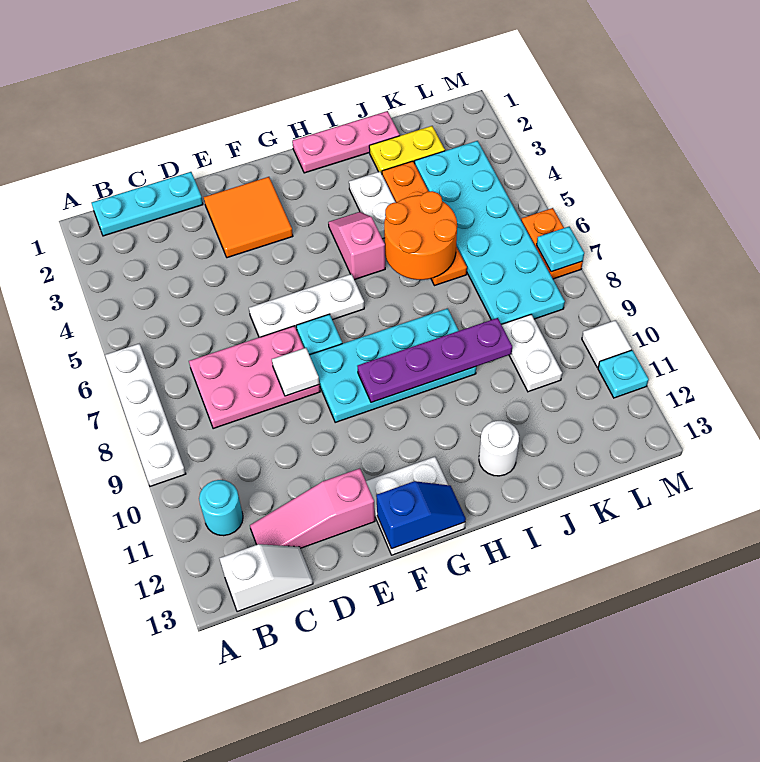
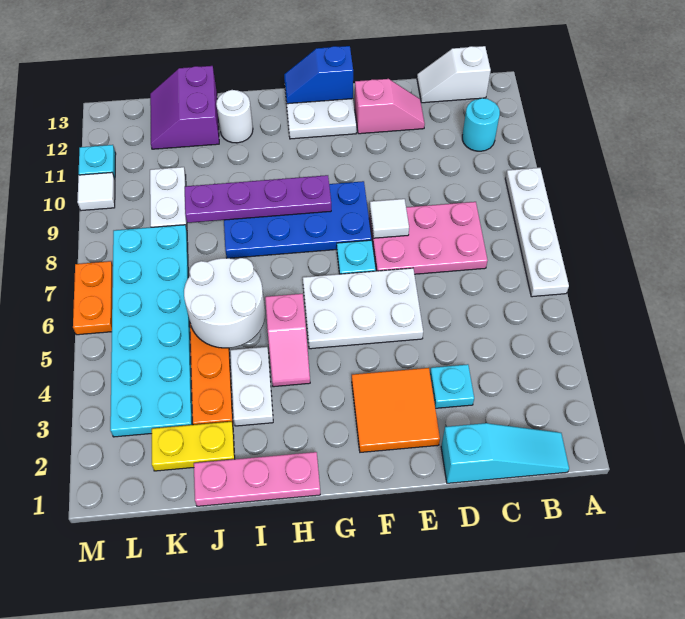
cyan 1x3 plate [92,172,203,236] -> cyan 1x3 slope [441,423,569,483]
pink 1x3 slope [250,468,375,548] -> pink 1x2 slope [355,79,425,134]
white 1x3 plate [249,274,364,337] -> white 2x3 plate [303,268,423,349]
cyan 2x4 plate [310,308,476,422] -> blue 2x4 plate [224,181,372,258]
orange 2x2 round brick [384,191,457,280] -> white 2x2 round brick [184,258,265,348]
none -> purple 2x2 slope [150,66,219,149]
cyan 1x1 plate [537,227,584,272] -> cyan 1x1 plate moved to [430,364,474,408]

